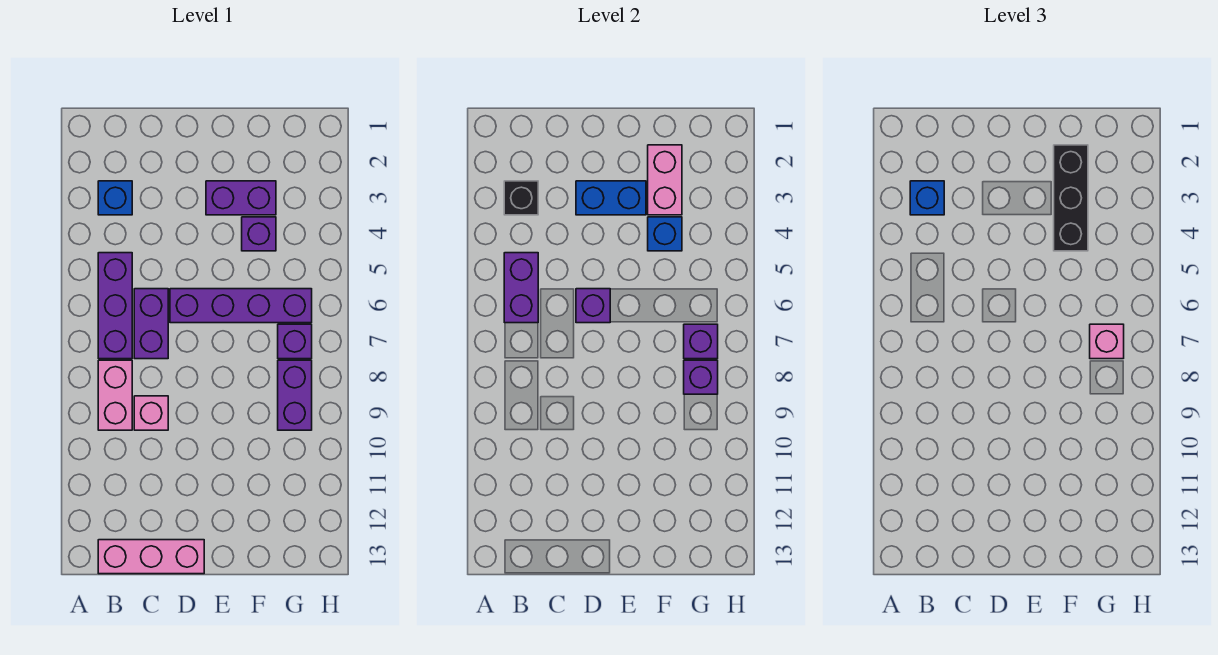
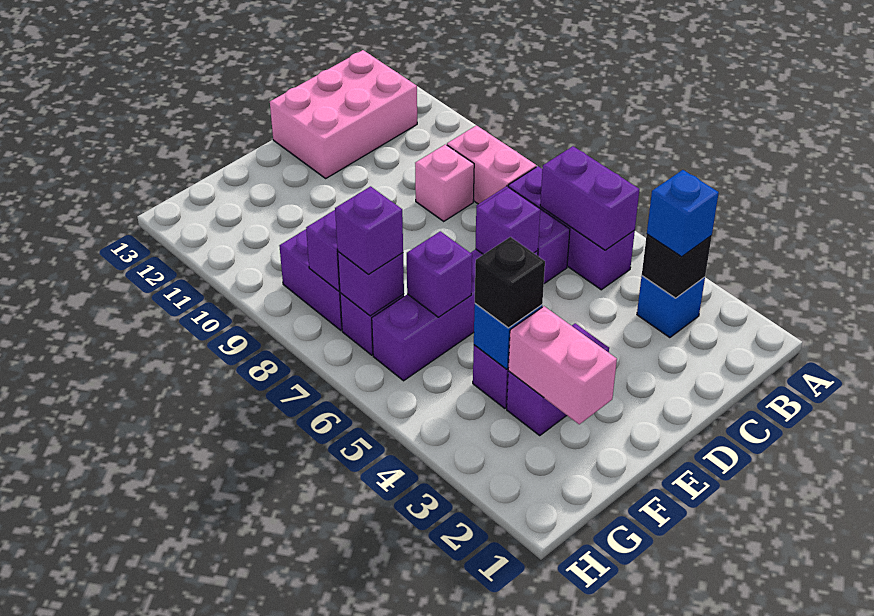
pink 1x3 brick [98,540,204,574] -> pink 2x3 brick [270,50,417,178]
blue 1x2 brick [576,181,646,215] -> none
black 1x3 brick [1054,145,1088,251] -> black 1x1 brick [475,237,545,328]
none -> purple 1x1 brick [407,231,472,317]
pink 1x1 brick [1090,324,1124,359] -> purple 1x1 brick [335,186,403,275]

